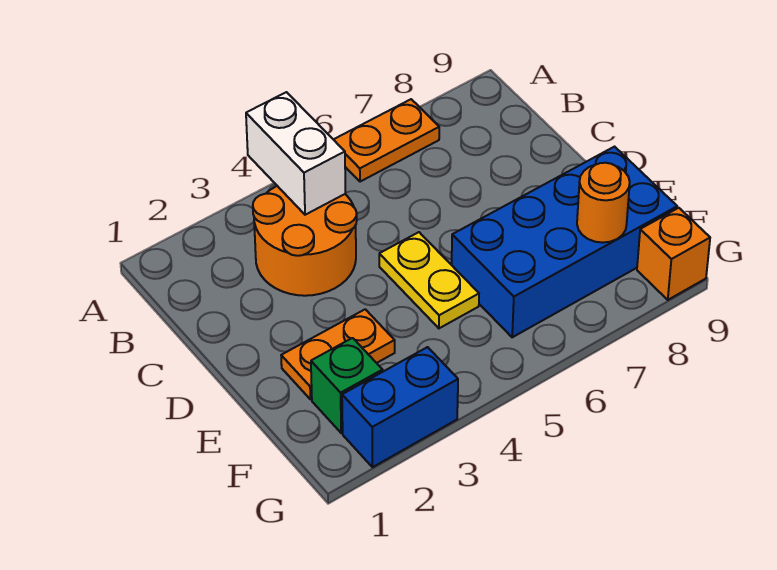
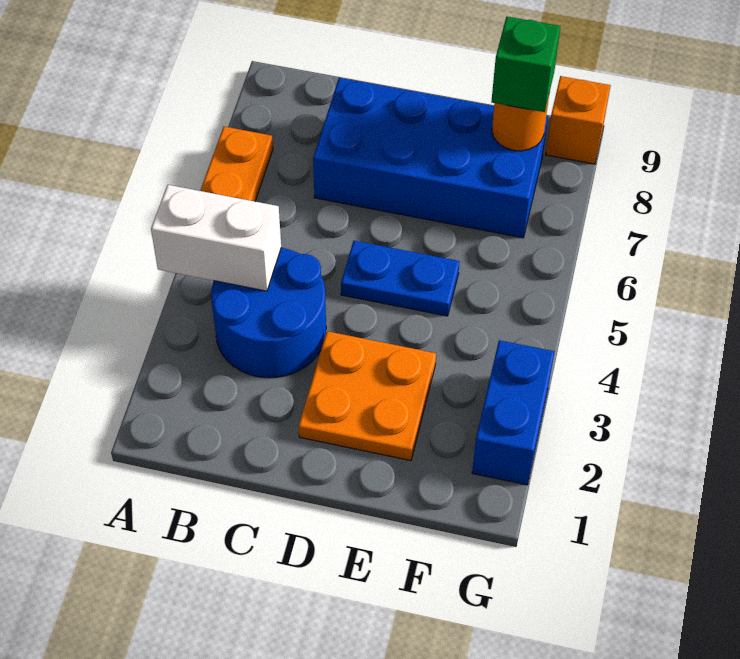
orange 2x2 round brick [253,186,357,296] -> blue 2x2 round brick [211,248,326,378]
yellow 1x2 plate [379,232,479,328] -> blue 1x2 plate [341,241,460,316]
orange 1x2 plate [281,309,395,399] -> orange 2x2 plate [299,331,436,461]
blue 2x4 brick [452,147,677,337] -> blue 2x4 brick turned to [313,78,548,238]
green 1x1 brick [311,338,383,433] -> green 1x1 brick moved to [491,16,561,112]

